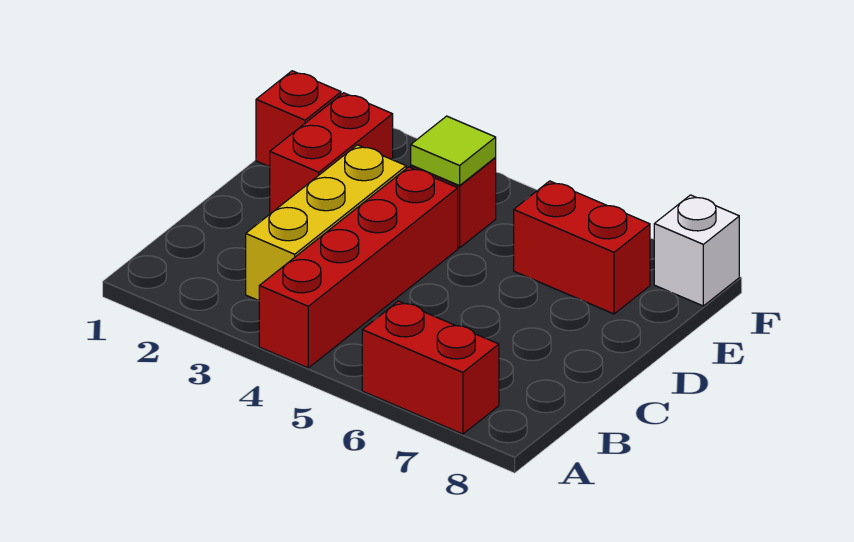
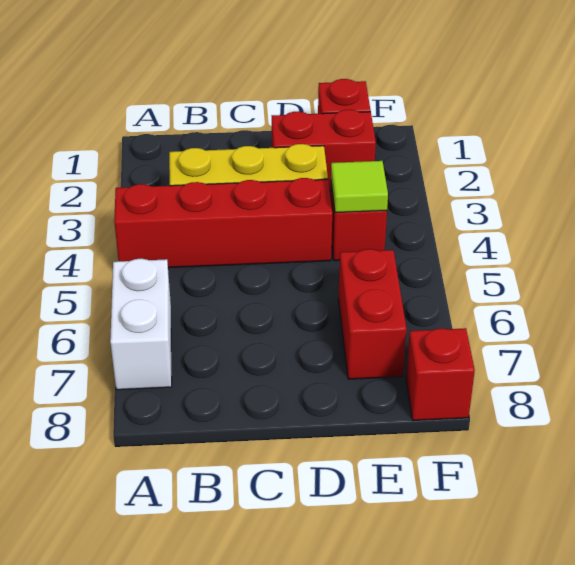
red 1x2 brick [362,301,499,434] -> white 1x2 brick [110,259,172,390]
white 1x1 brick [654,195,739,306] -> red 1x1 brick [406,328,475,420]

